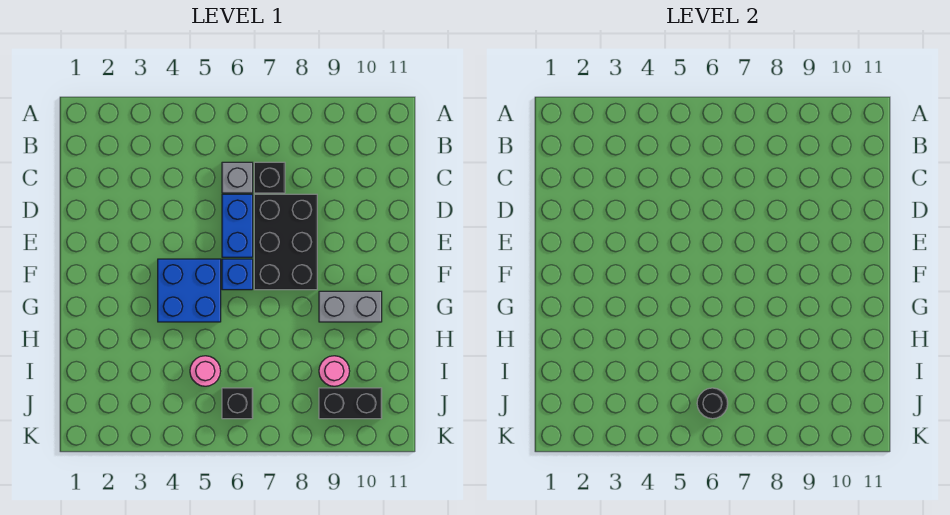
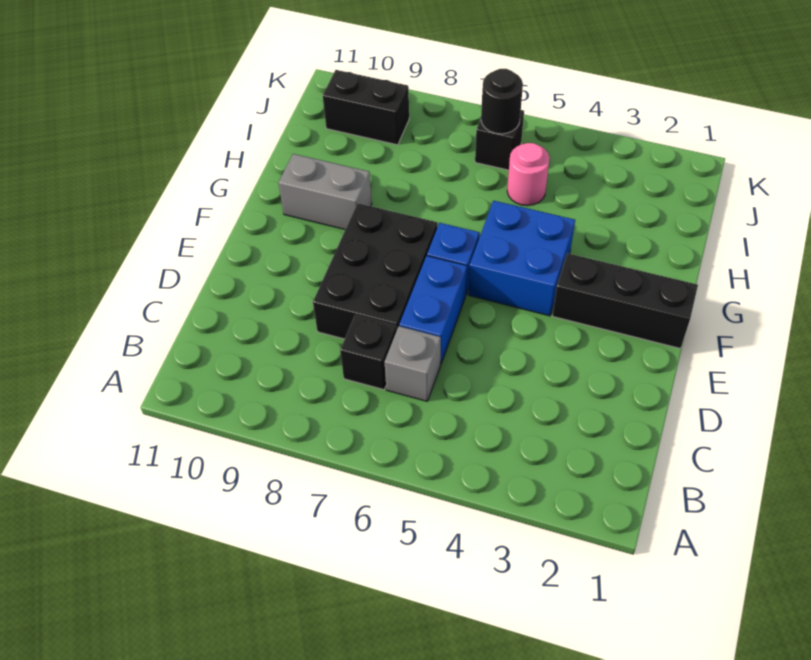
none -> black 1x3 brick [552,253,698,348]
pink 1x1 round brick [319,356,350,386] -> none

